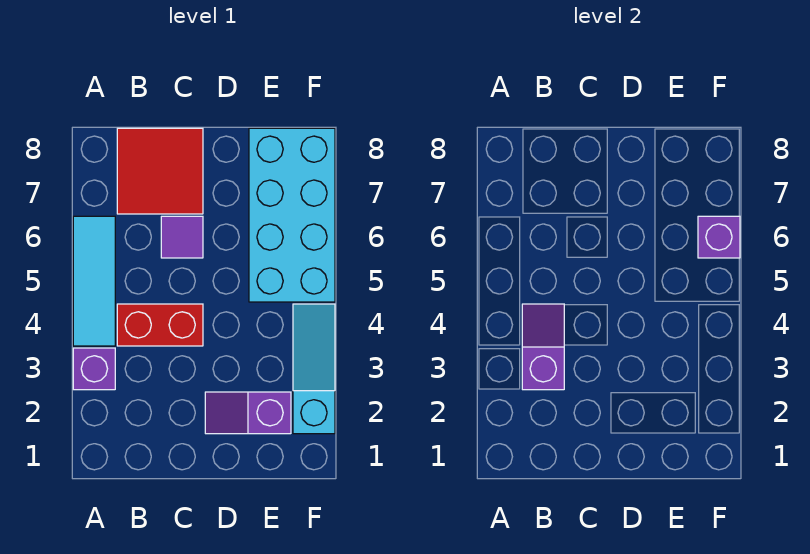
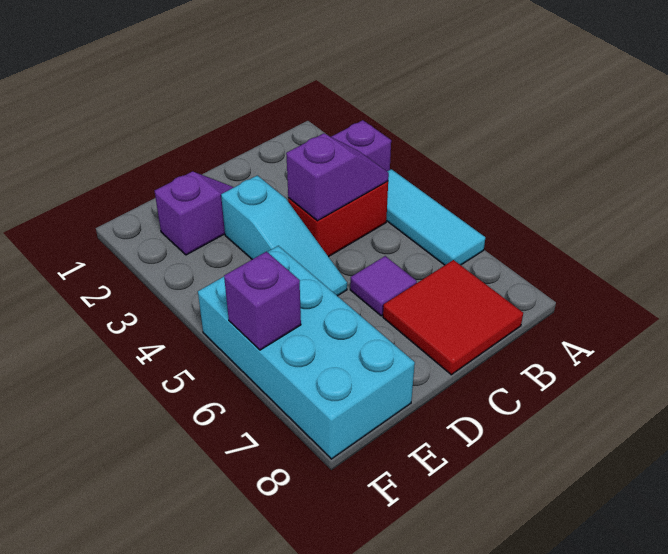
purple 1x2 slope [522,304,564,390] -> purple 1x2 slope turned to [286,133,389,221]
cyan 1x3 slope [293,304,335,434] -> cyan 1x3 slope moved to [221,175,347,296]

